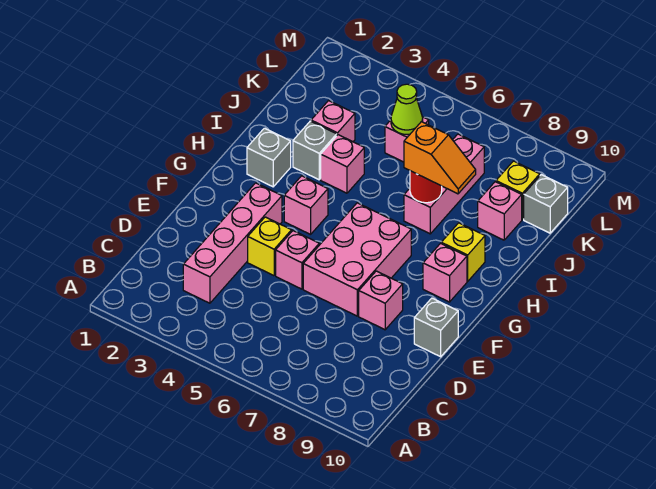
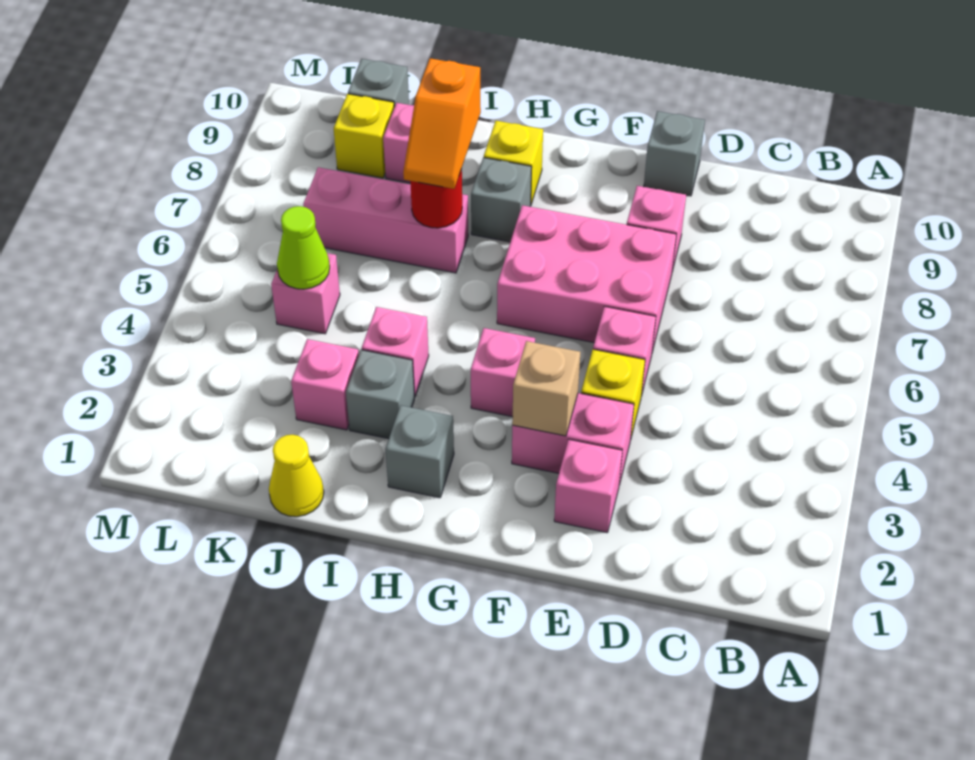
pink 1x4 brick [183,183,282,303] -> pink 1x2 brick [512,393,634,484]
none -> tan 1x1 brick [512,341,580,436]
pink 1x1 brick [423,243,467,302] -> pink 1x1 brick moved to [554,439,622,533]
none -> grey 1x1 brick [471,158,532,242]
orange 1x2 slope [404,122,476,194] -> orange 1x2 slope turned to [403,58,481,189]
none -> yellow 1x1 cone [269,435,324,517]

